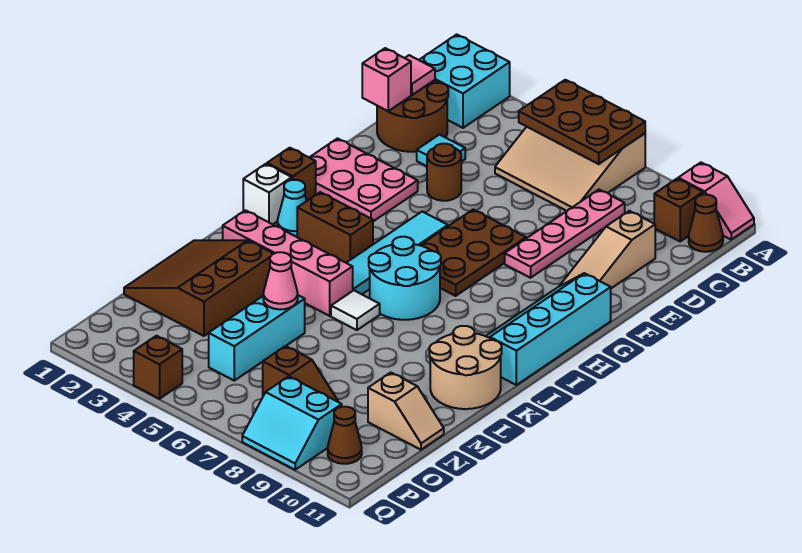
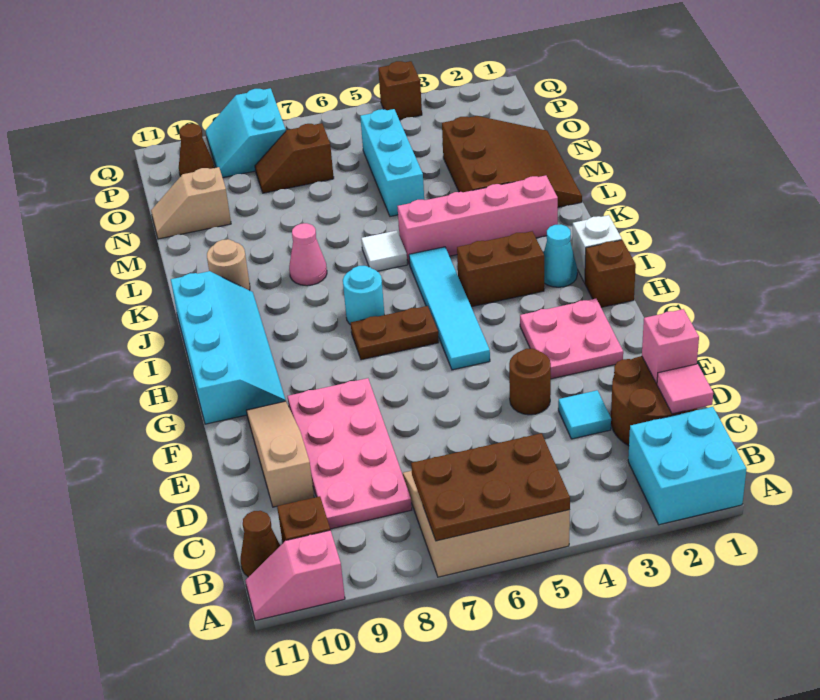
pink 1x4 plate [505,190,625,278] -> pink 2x4 plate [287,378,412,529]
pink 2x3 plate [310,139,418,221] -> pink 2x2 plate [520,299,623,379]
brown 2x3 plate [420,210,526,296] -> brown 1x2 plate [351,306,439,360]
cyan 2x2 round brick [369,237,441,320] -> cyan 1x1 round brick [343,266,384,325]
tan 2x2 round brick [429,326,502,409] -> tan 1x1 round brick [207,239,250,290]
pink 1x1 cone [263,252,298,309] -> pink 1x1 cone moved to [289,223,327,286]
cyan 2x2 slope [242,376,342,470] -> cyan 2x2 slope turned to [206,88,286,178]

